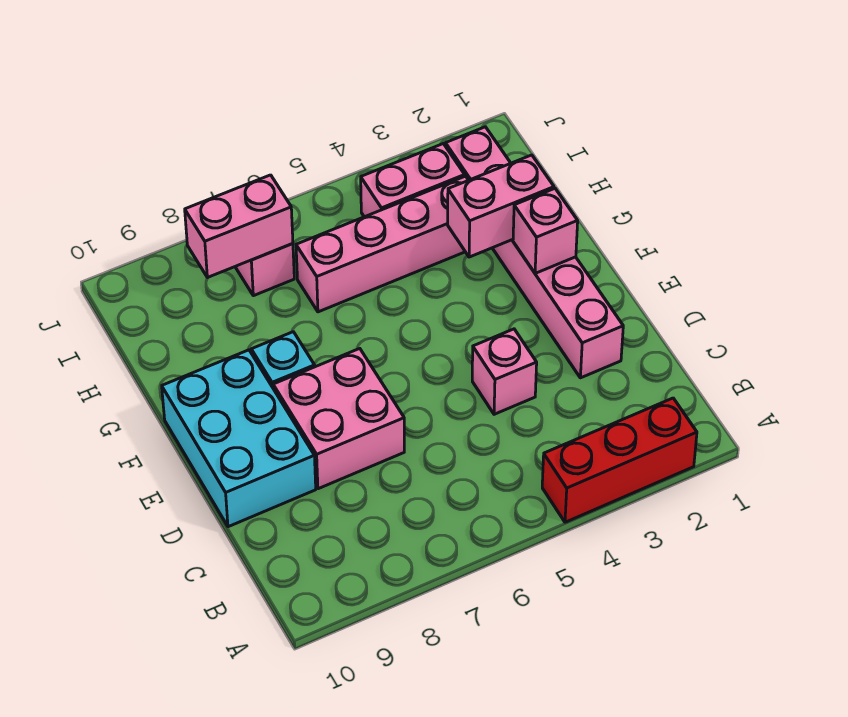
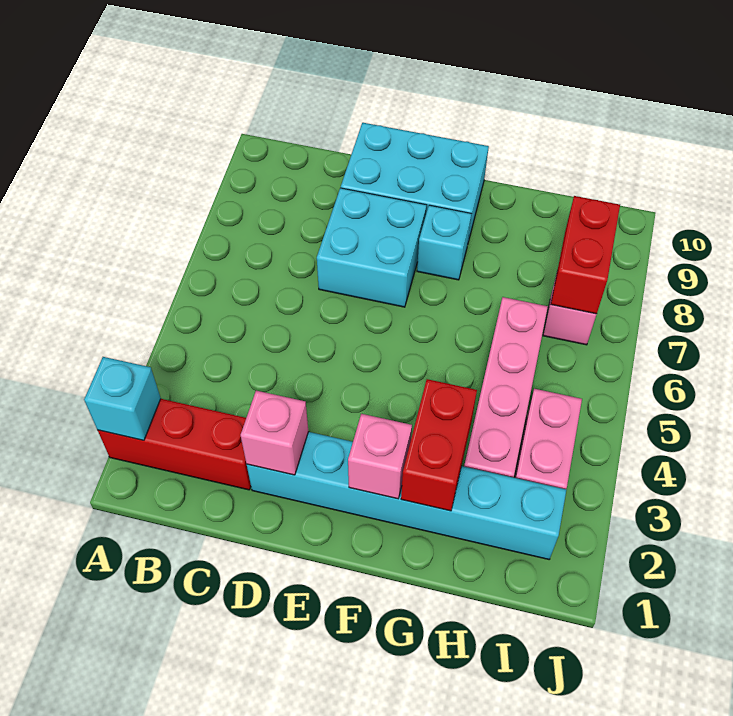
red 1x3 brick [542,398,697,522] -> red 1x3 brick turned to [98,399,251,490]
none -> cyan 1x1 brick [84,357,161,440]
pink 1x6 brick [446,127,623,378] -> cyan 1x6 brick [247,432,567,559]
pink 1x1 brick [472,329,537,414] -> pink 1x1 brick moved to [241,391,309,475]
pink 2x2 brick [273,349,404,489] -> cyan 2x2 brick [317,188,427,307]
pink 1x2 brick [448,155,554,257] -> red 1x2 brick [401,379,477,511]
pink 1x2 brick [185,175,293,278] -> red 1x2 brick [551,196,620,314]

